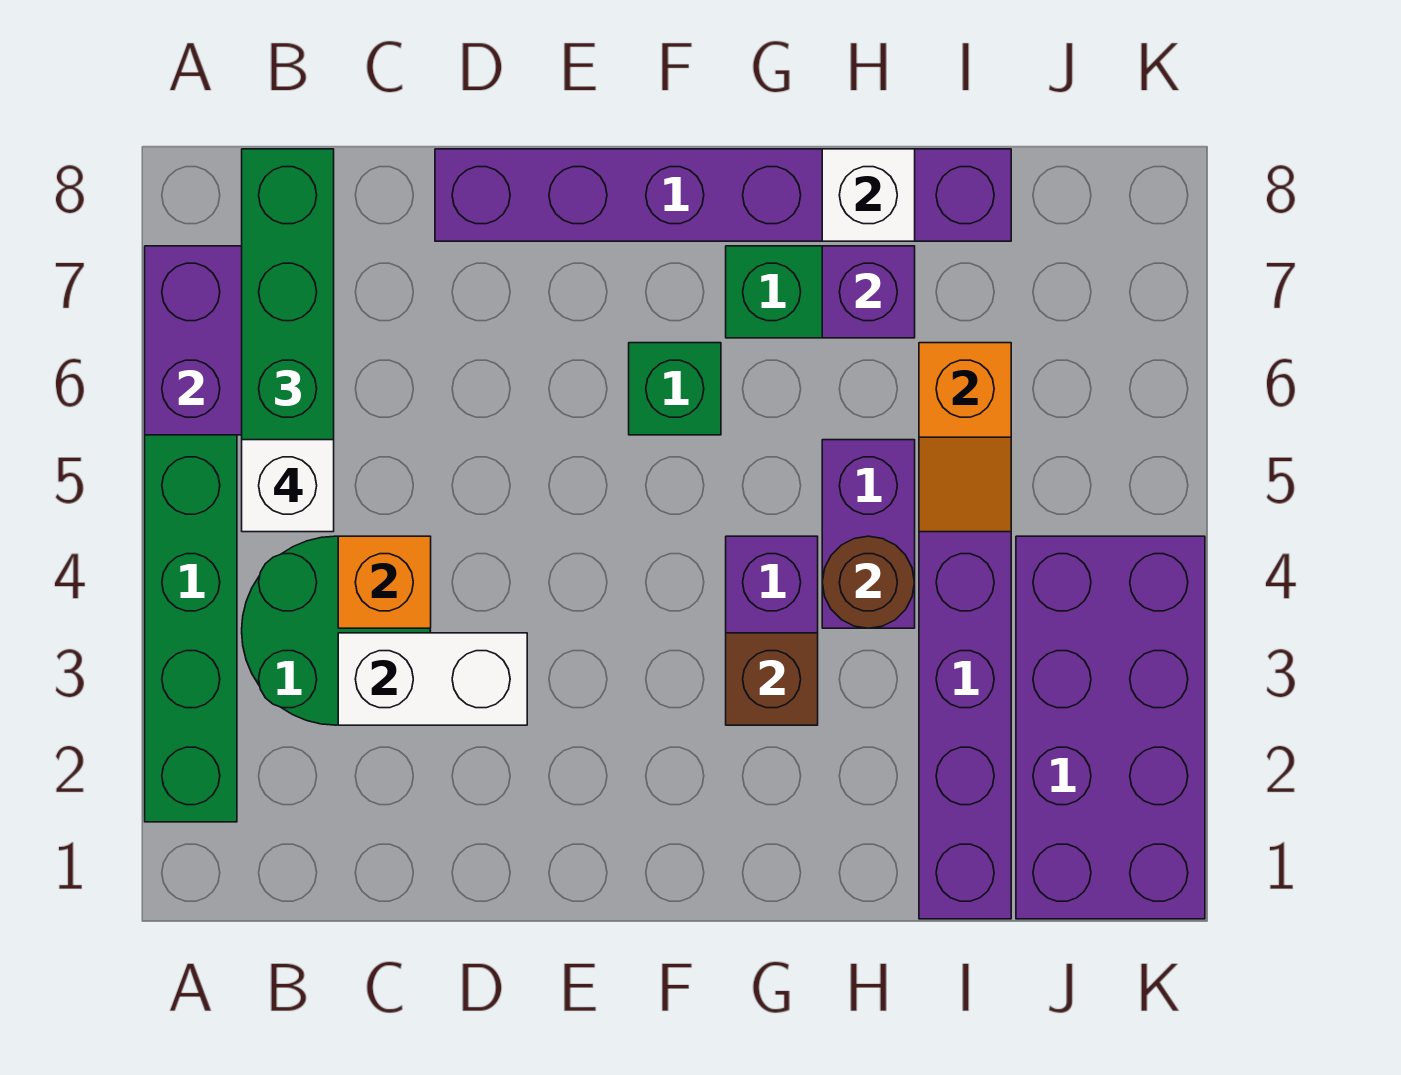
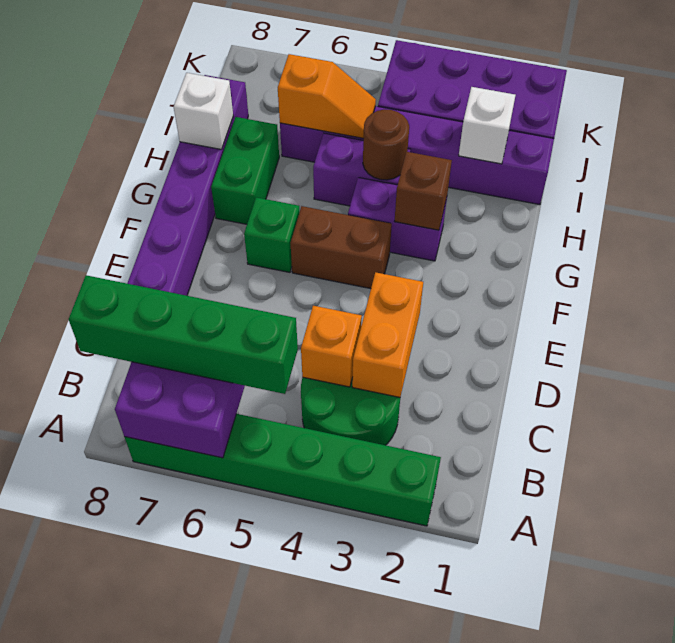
white 1x1 brick [242,440,334,532] -> white 1x1 brick moved to [459,87,516,164]
white 1x2 brick [338,633,527,725] -> orange 1x2 brick [352,272,423,397]
none -> brown 1x2 brick [291,206,392,289]
purple 1x1 brick [822,246,915,338] -> none

